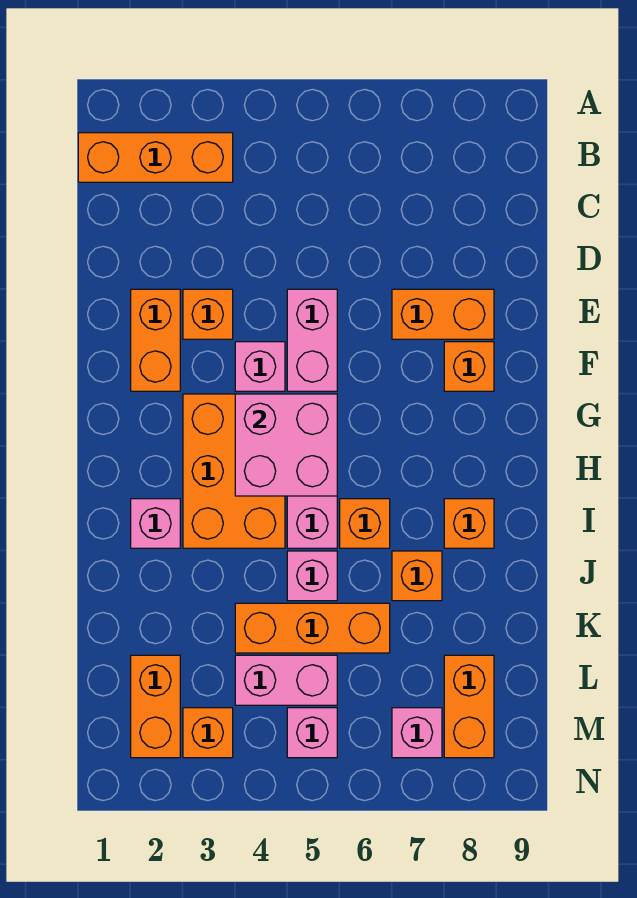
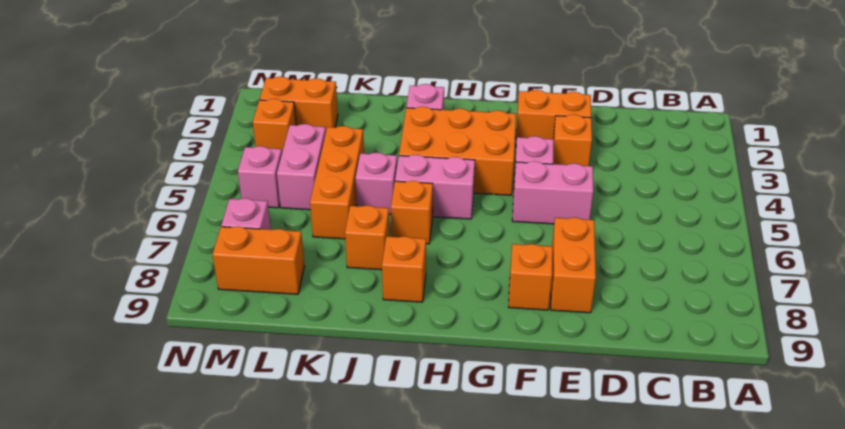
orange 1x3 brick [78,133,233,182] -> none
pink 2x2 brick [235,394,337,496] -> none

